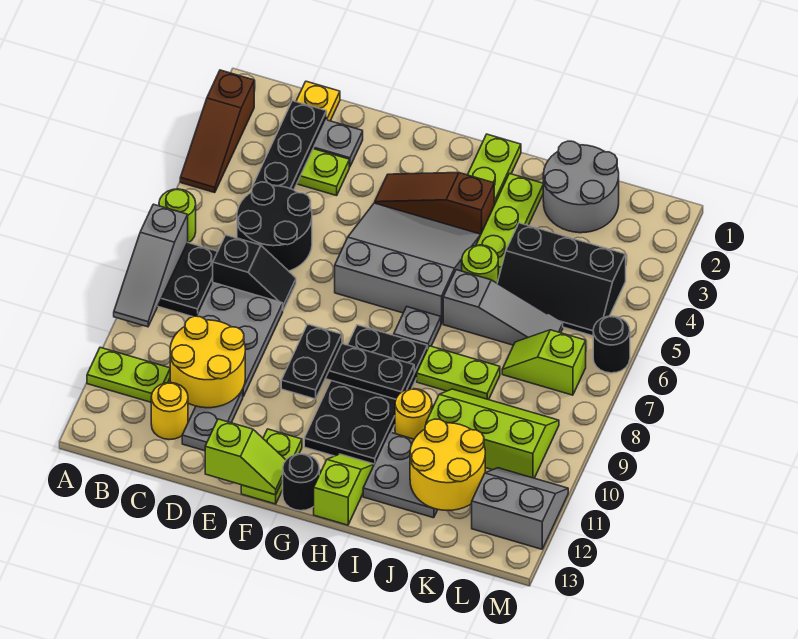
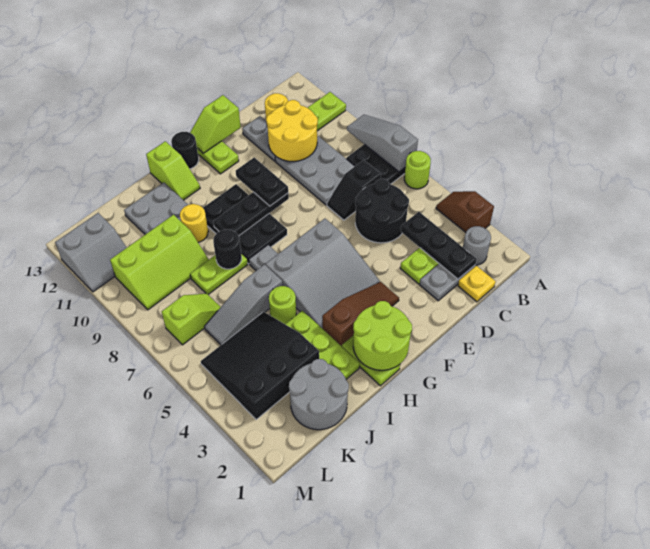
brown 1x3 slope [180,70,254,193] -> brown 1x2 slope [436,191,494,232]
none -> grey 1x1 round brick [463,226,491,265]
none -> lime 2x2 round brick [353,301,412,370]
black 2x4 plate [304,325,428,464] -> black 2x3 plate [203,184,287,264]
black 2x3 slope [497,223,626,336] -> black 3x3 slope [201,312,319,419]
yellow 2x2 round brick [410,419,485,510] -> none
black 1x1 round brick [593,316,630,373] -> black 1x1 round brick moved to [213,230,242,269]

